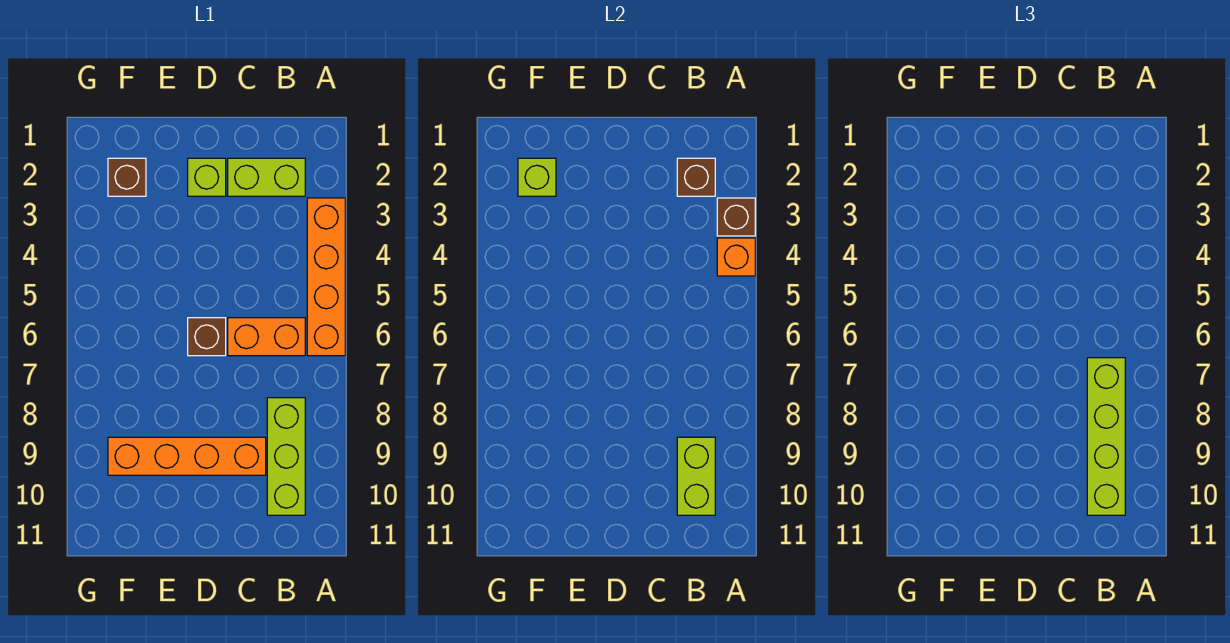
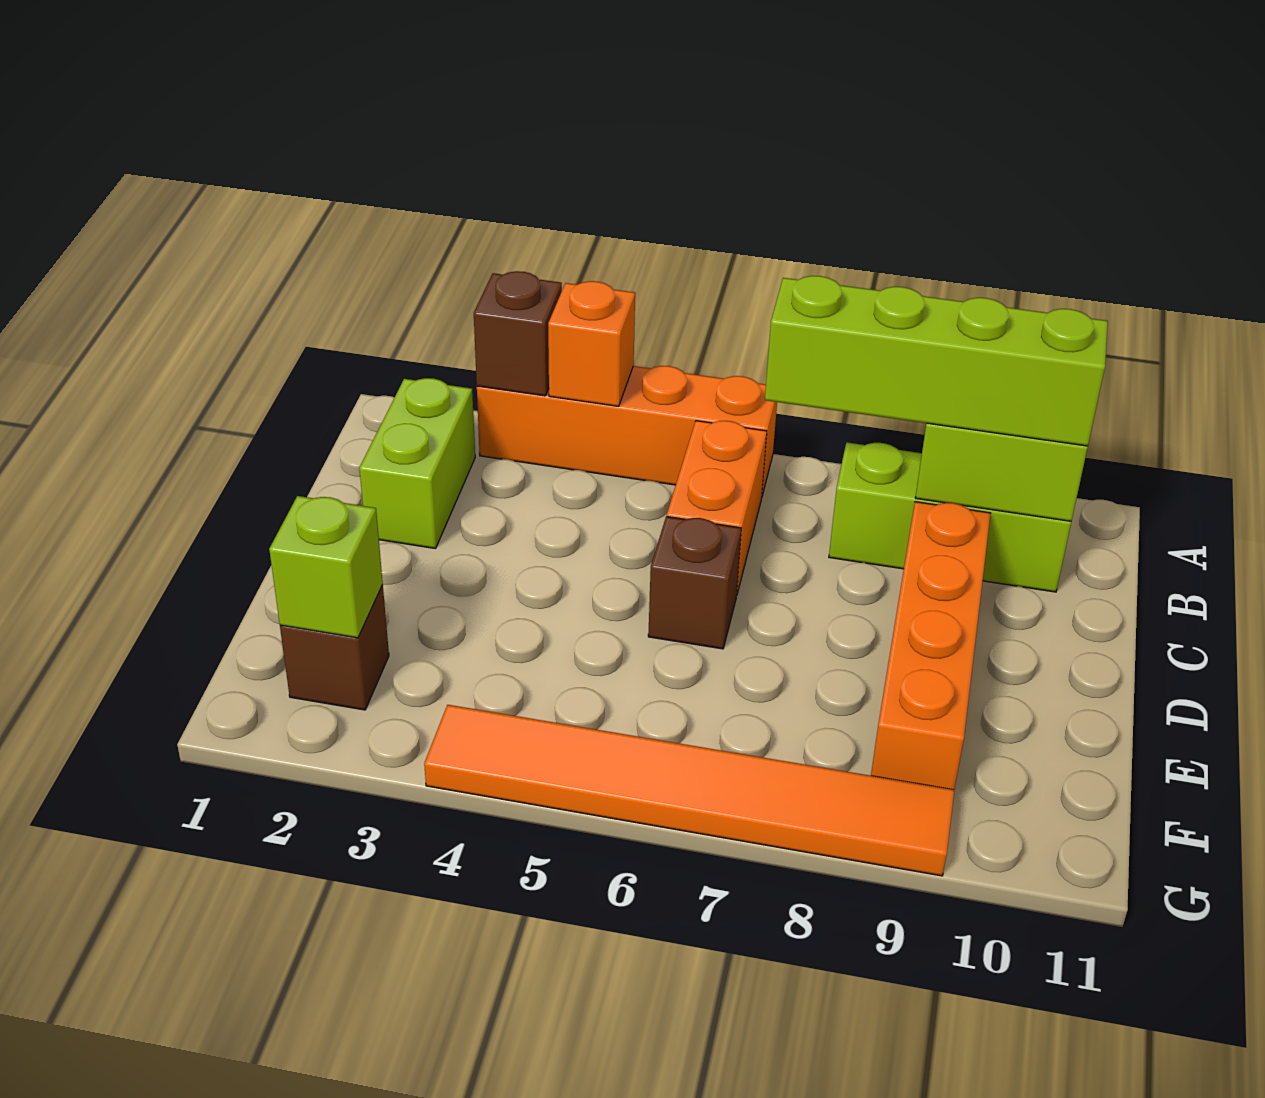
brown 1x1 brick [677,158,715,196] -> none
lime 1x1 brick [188,158,226,196] -> none
none -> orange 1x6 tile [424,705,954,876]

